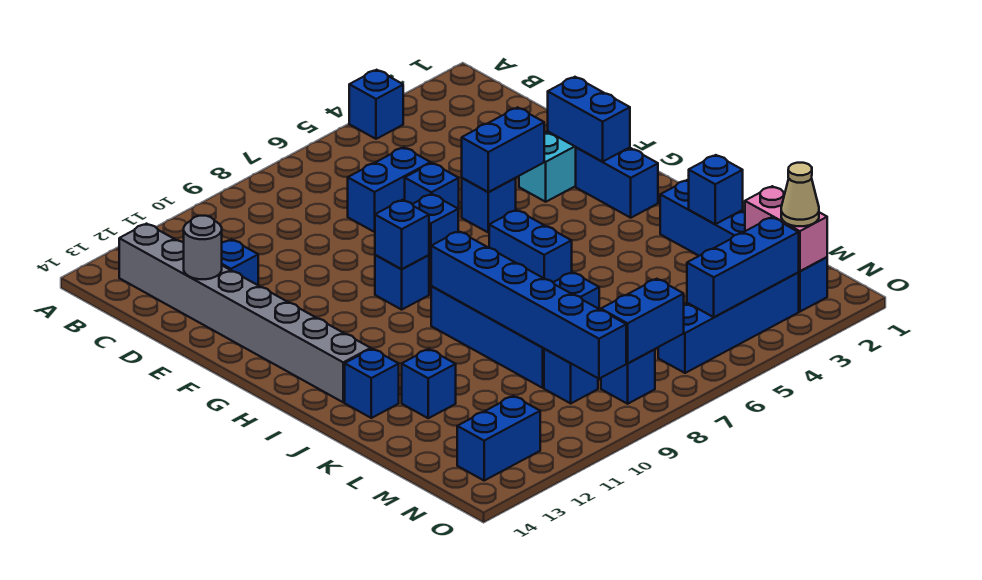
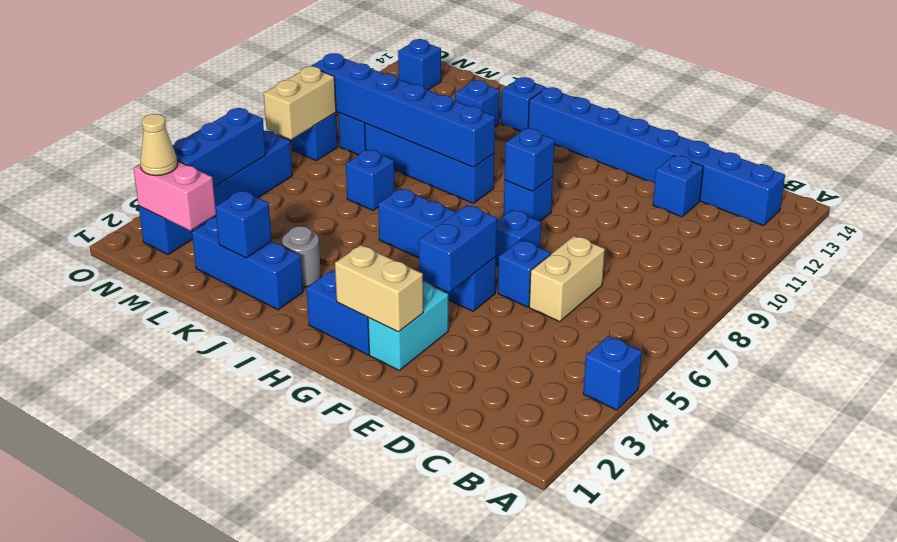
grey 1x8 brick [119,224,371,402] -> blue 1x8 brick [528,87,785,226]
blue 1x2 brick [348,147,431,232] -> tan 1x2 brick [529,236,605,322]
grey 1x1 round brick [184,216,222,279] -> grey 1x1 round brick moved to [282,226,321,287]
blue 1x2 brick [548,77,630,162] -> tan 1x2 brick [335,245,423,332]
blue 1x2 brick [601,279,684,363] -> tan 1x2 brick [264,66,336,140]
blue 1x2 brick [457,396,540,480] -> blue 1x1 brick [398,39,441,90]

